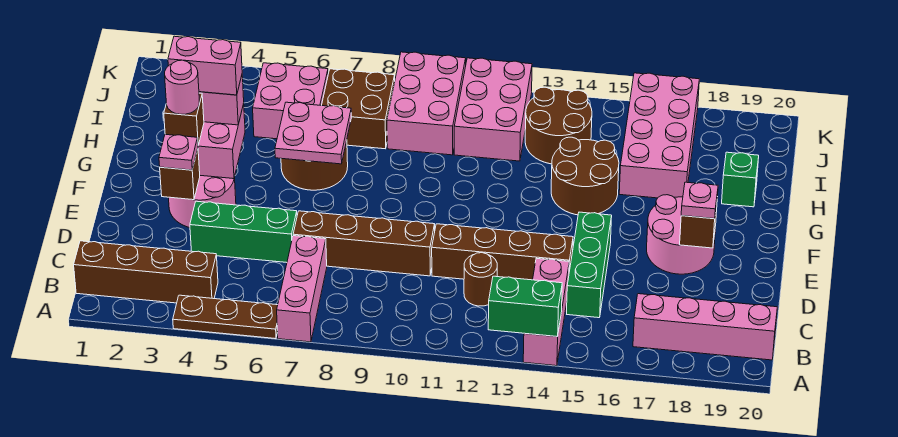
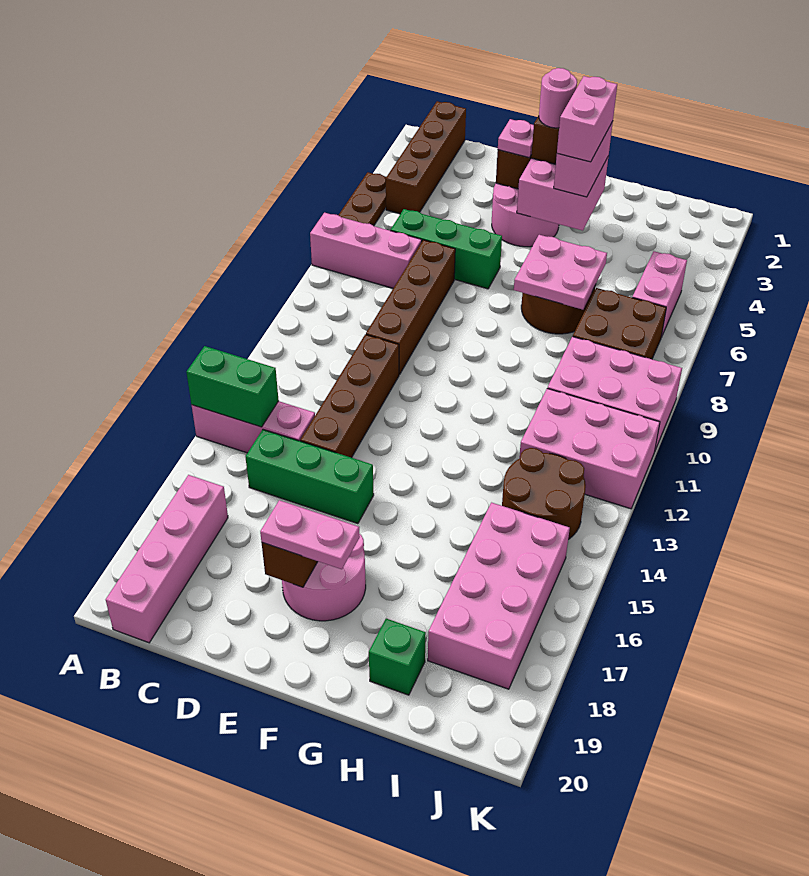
green 1x2 brick [488,276,562,337] -> green 1x2 brick turned to [187,346,279,427]
brown 1x1 round brick [464,253,497,306] -> none
green 1x3 brick [190,201,297,262] -> green 1x3 brick turned to [391,209,502,289]
pink 1x1 plate [681,182,718,219] -> pink 1x2 plate [260,500,360,569]
brown 2x2 round brick [551,137,619,215] -> none
pink 2x4 brick [619,73,699,198] -> pink 2x4 brick turned to [428,503,570,689]
pink 2x2 brick [253,63,328,139] -> pink 1x2 brick [632,251,687,337]

